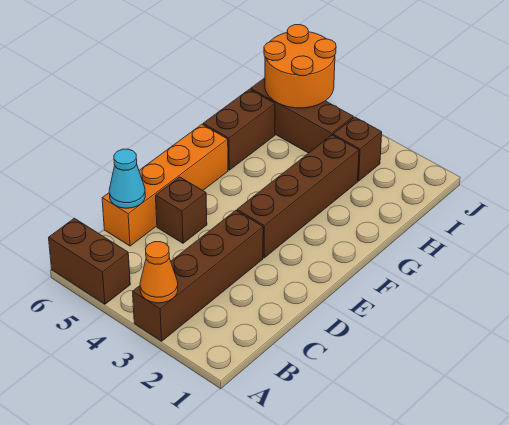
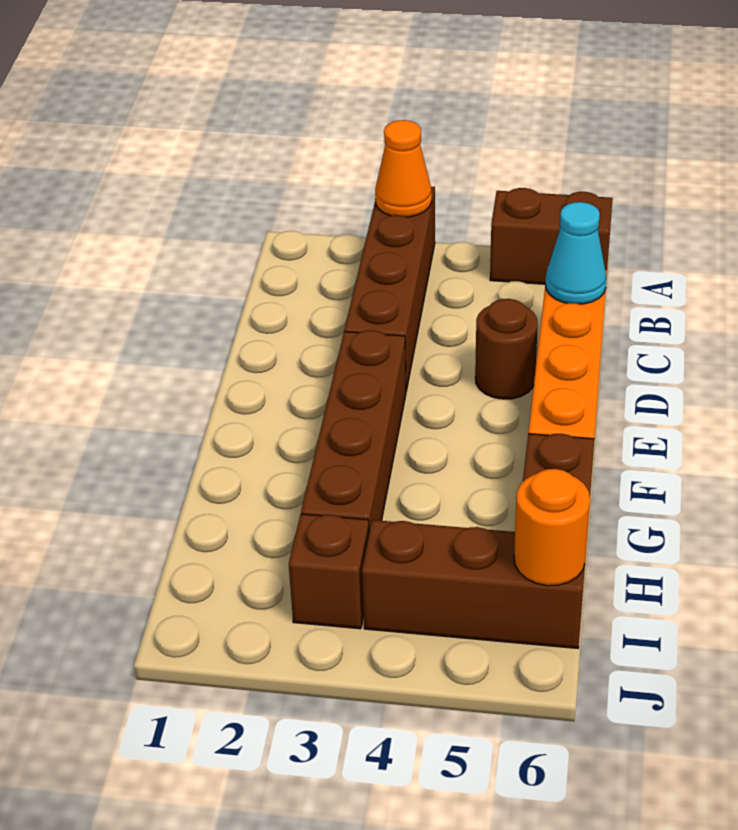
brown 1x1 brick [156,177,207,243] -> brown 1x1 round brick [475,299,538,399]
orange 2x2 round brick [264,25,336,108] -> orange 1x1 round brick [514,469,590,586]

